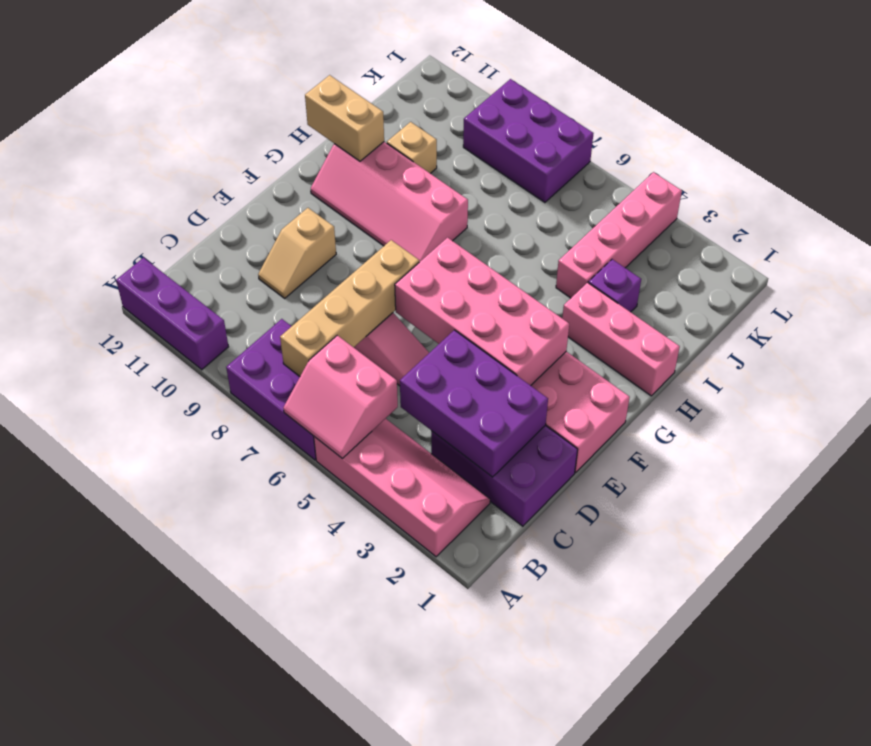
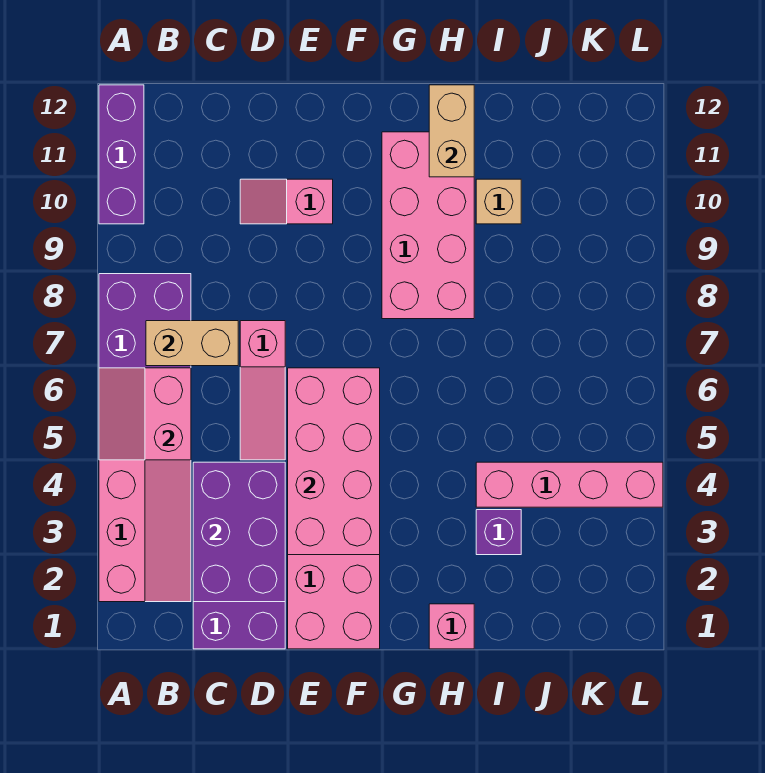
tan 1x4 brick [280,240,419,376] -> tan 1x2 brick [146,321,238,366]
tan 1x2 slope [258,208,336,298] -> pink 1x2 slope [240,179,333,224]
pink 2x4 slope [311,142,468,262] -> pink 2x4 brick [382,132,474,319]
pink 1x3 brick [562,283,680,396] -> pink 1x1 brick [429,604,474,649]
purple 2x3 brick [463,79,594,203] -> none

